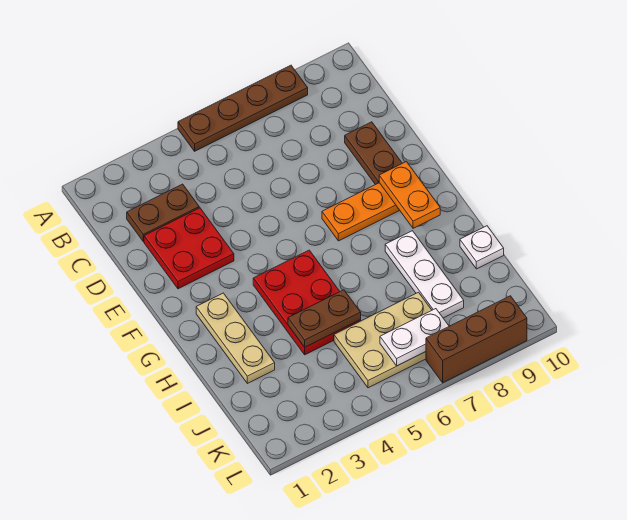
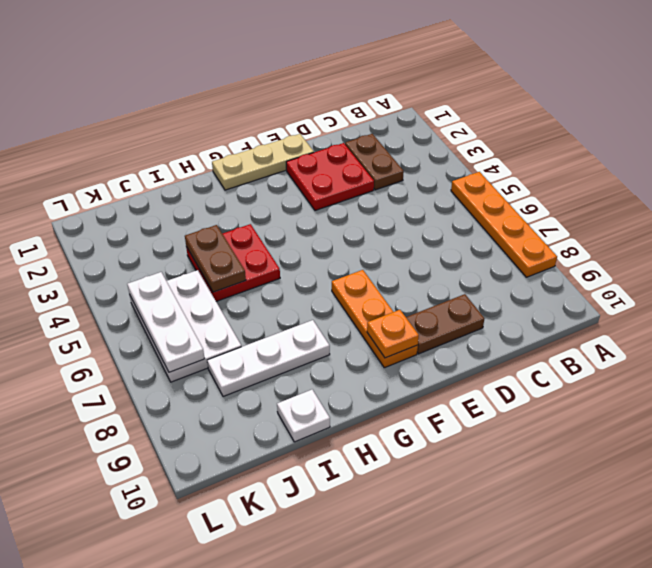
brown 1x4 plate [178,65,308,151] -> orange 1x4 plate [451,172,557,277]
orange 1x2 plate [379,162,440,228] -> orange 1x1 plate [367,310,419,358]
tan 1x3 plate [196,293,275,383] -> tan 1x3 plate moved to [212,134,314,190]
red 2x3 plate [253,250,361,355] -> red 2x2 plate [186,224,280,301]
tan 2x3 plate [334,292,432,388] -> white 2x3 plate [130,270,241,382]
white 1x2 plate [380,309,449,366] -> white 1x3 plate [127,272,205,372]
brown 1x3 brick [426,296,527,383] -> none

